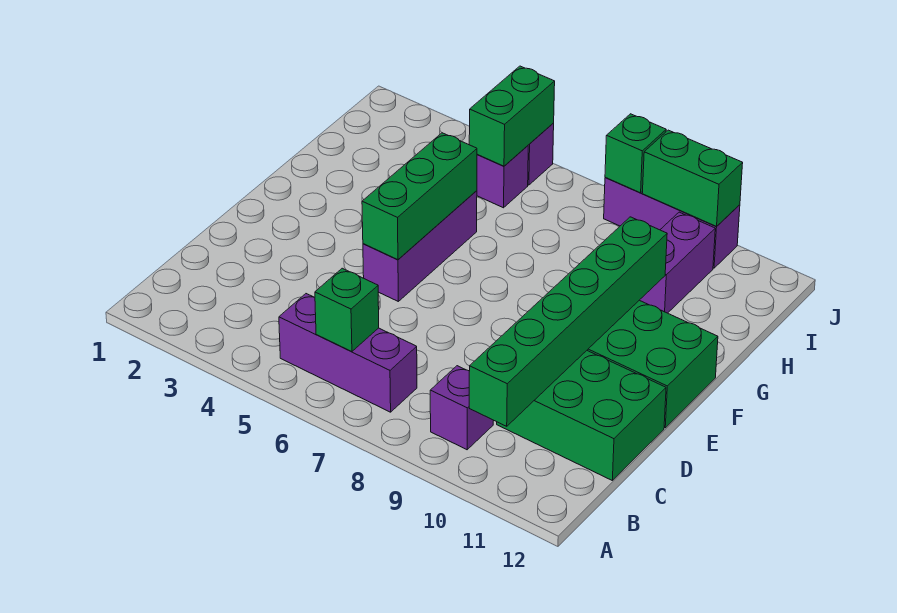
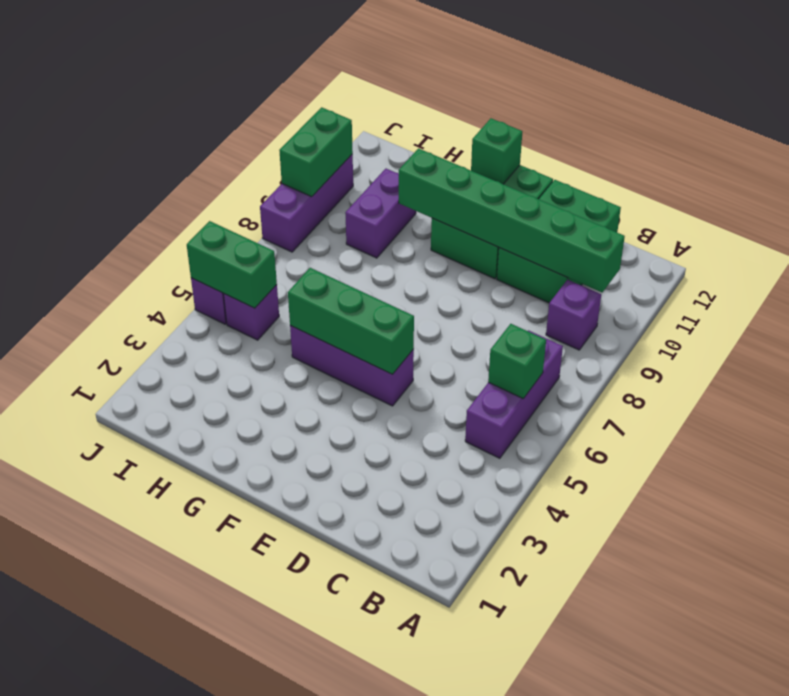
purple 1x2 brick [640,212,715,313] -> purple 1x2 brick turned to [345,169,416,258]
green 1x1 brick [605,114,666,193] -> green 1x1 brick moved to [471,118,522,184]

